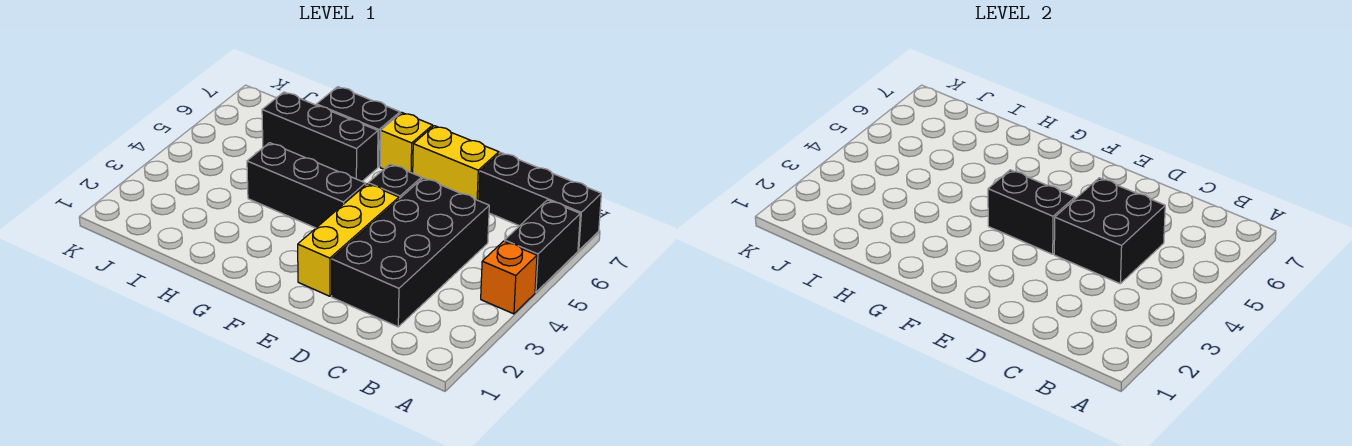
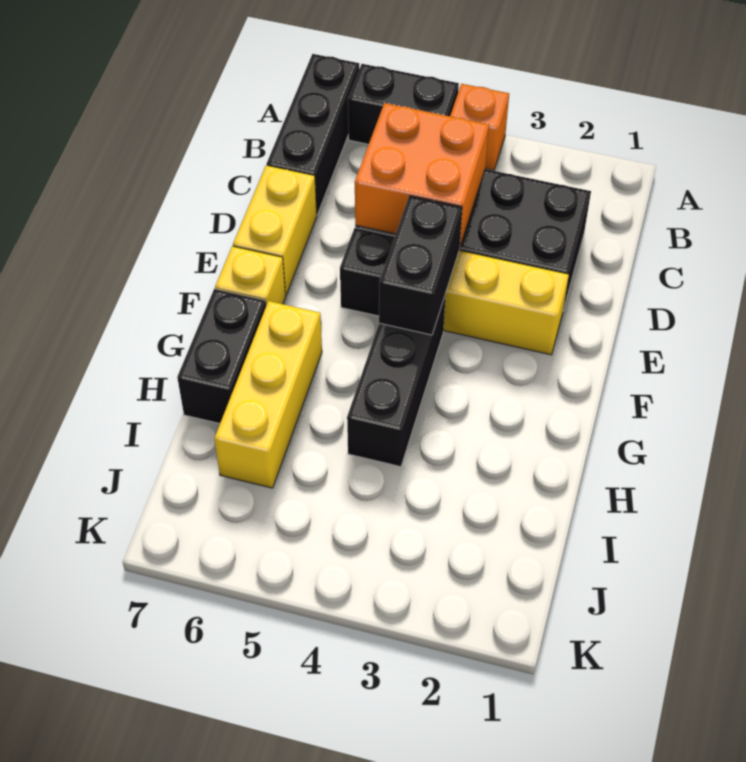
black 2x2 brick [1054,178,1165,284] -> orange 2x2 brick [355,103,489,246]
black 1x3 brick [262,92,378,181] -> yellow 1x3 brick [214,301,322,488]

